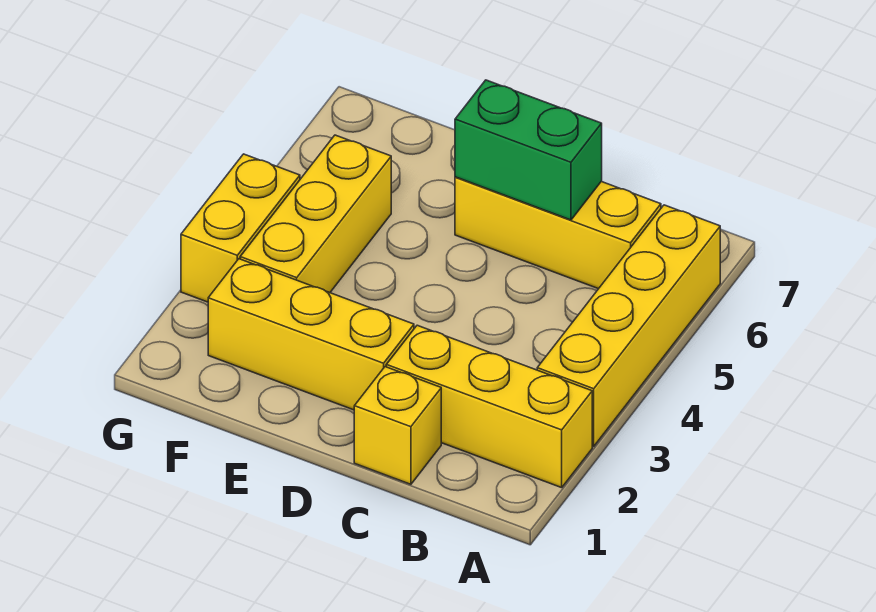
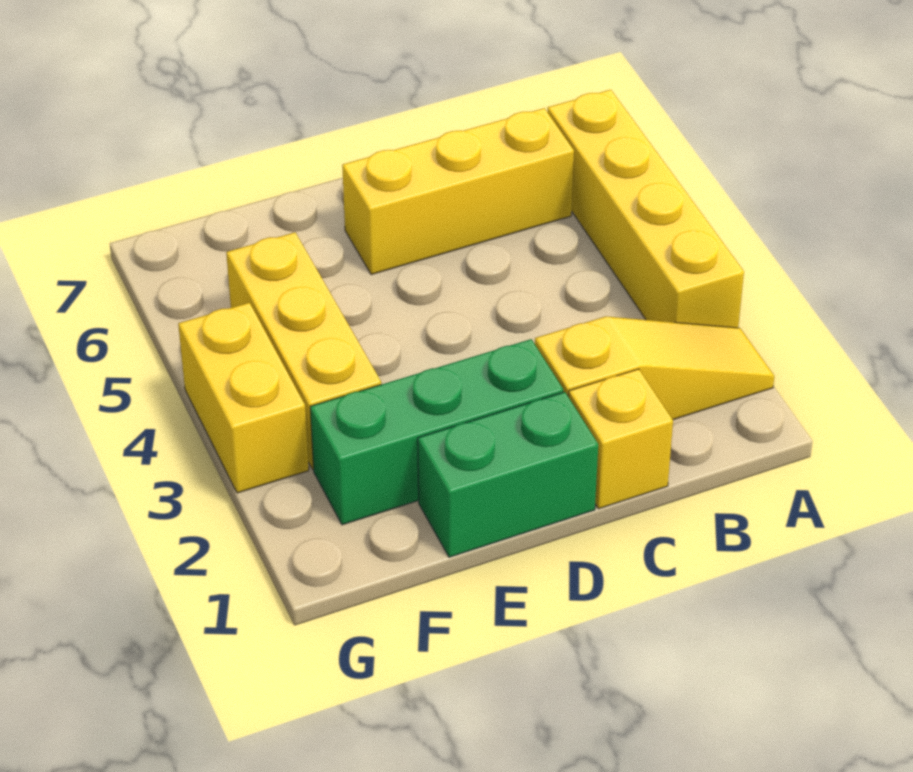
yellow 1x3 brick [386,325,592,488] -> yellow 1x3 slope [535,316,774,420]
green 1x2 brick [455,80,602,220] -> green 1x2 brick moved to [418,392,598,557]
yellow 1x3 brick [208,259,414,410] -> green 1x3 brick [310,339,563,525]

